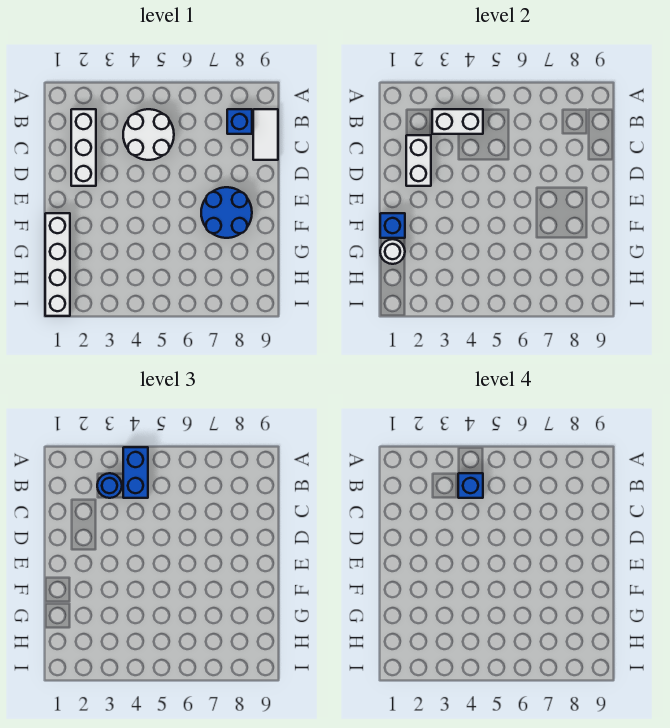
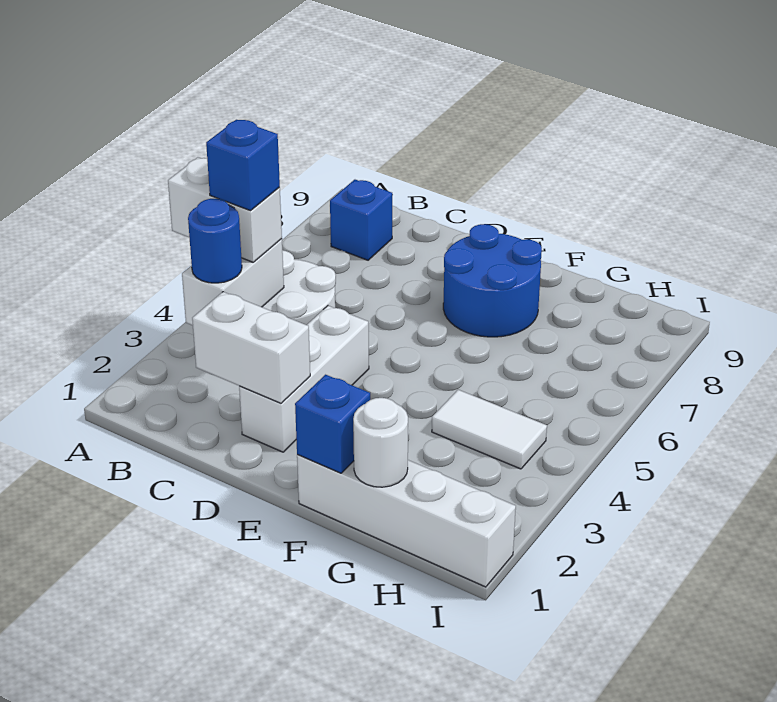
blue 1x2 brick [123,447,148,498] -> white 1x2 brick [168,157,282,262]
white 1x3 brick [71,109,96,186] -> white 1x3 brick turned to [239,306,369,452]
white 1x2 tile [253,109,278,160] -> white 1x2 tile moved to [432,390,547,469]

